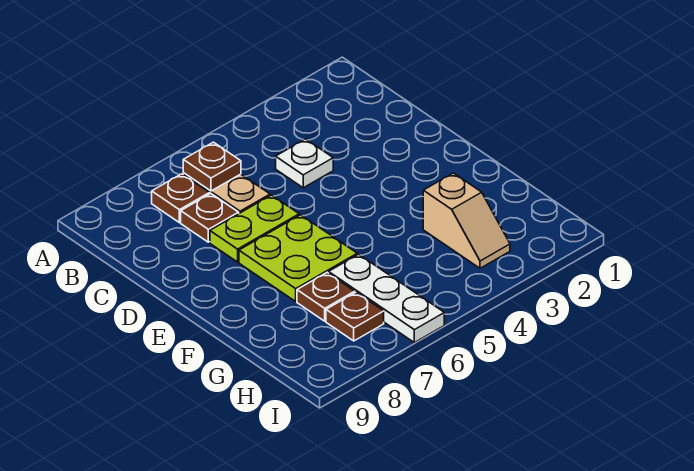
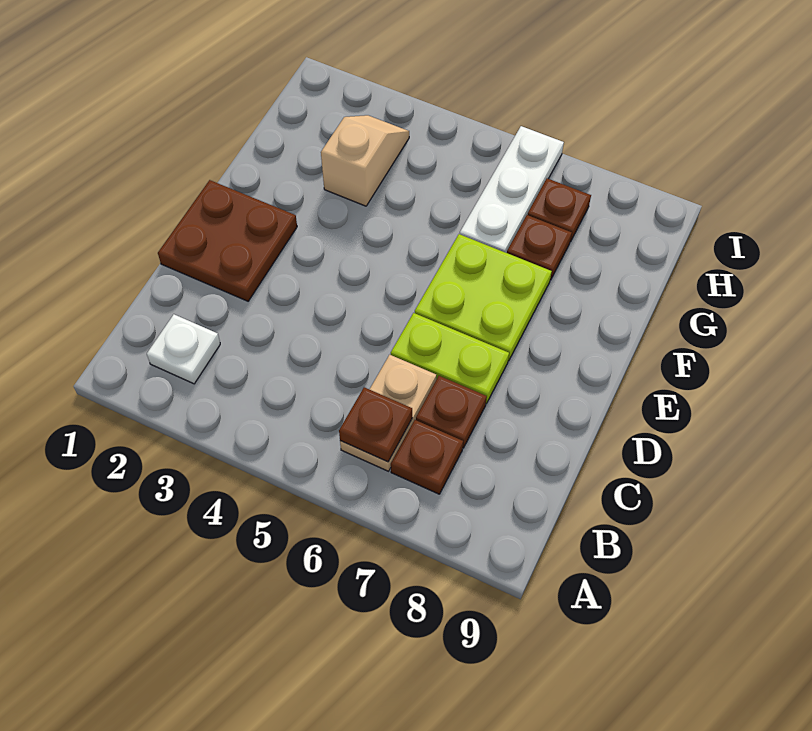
white 1x1 plate [276,139,333,188] -> white 1x1 plate moved to [147,314,220,384]
none -> brown 2x2 plate [158,180,297,301]

